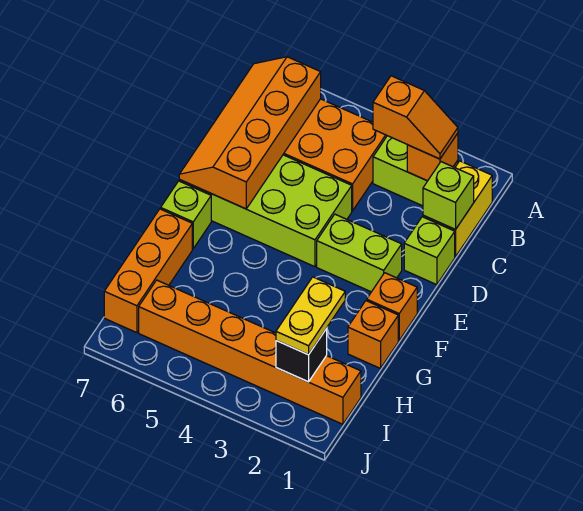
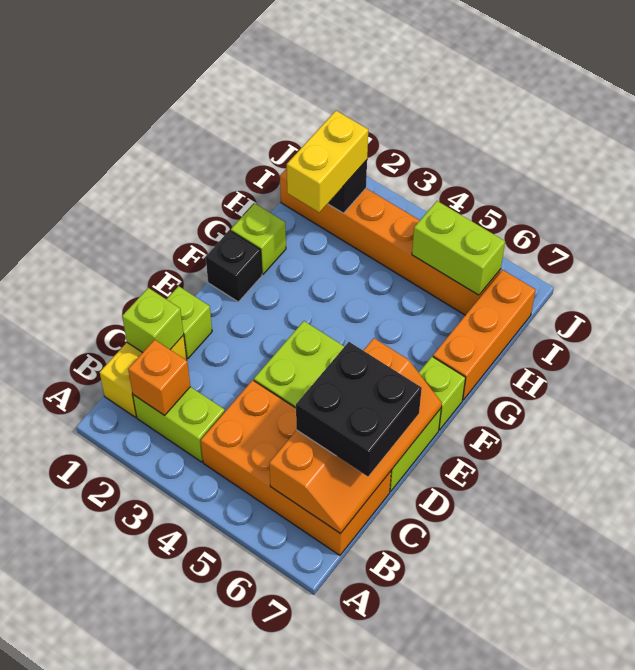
orange 1x2 slope [373,76,458,159] -> none
none -> black 2x2 brick [296,342,422,476]
lime 1x2 brick [317,214,402,292] -> lime 1x2 brick moved to [412,201,505,295]
orange 1x1 brick [367,273,417,340] -> black 1x1 brick [206,231,262,302]
orange 1x1 brick [348,301,398,368] -> lime 1x1 brick [231,203,286,274]
yellow 1x2 plate [276,277,345,355] -> yellow 1x2 brick [287,111,368,212]

